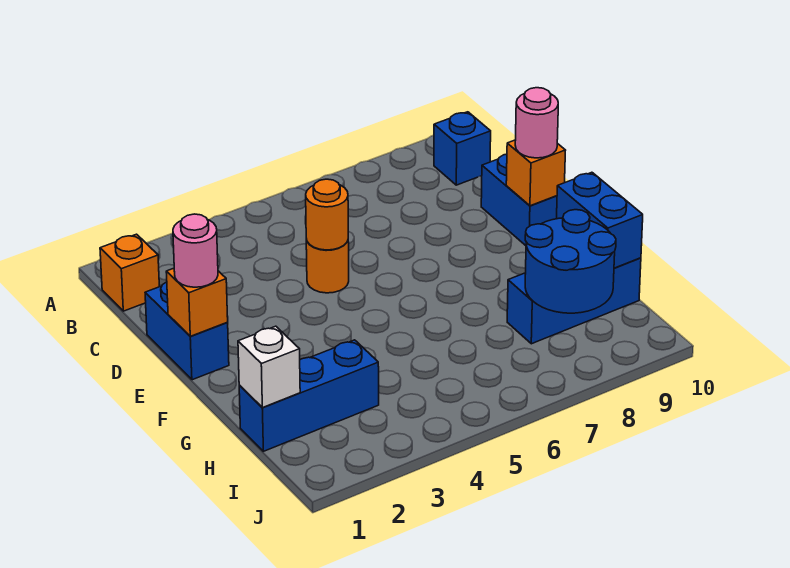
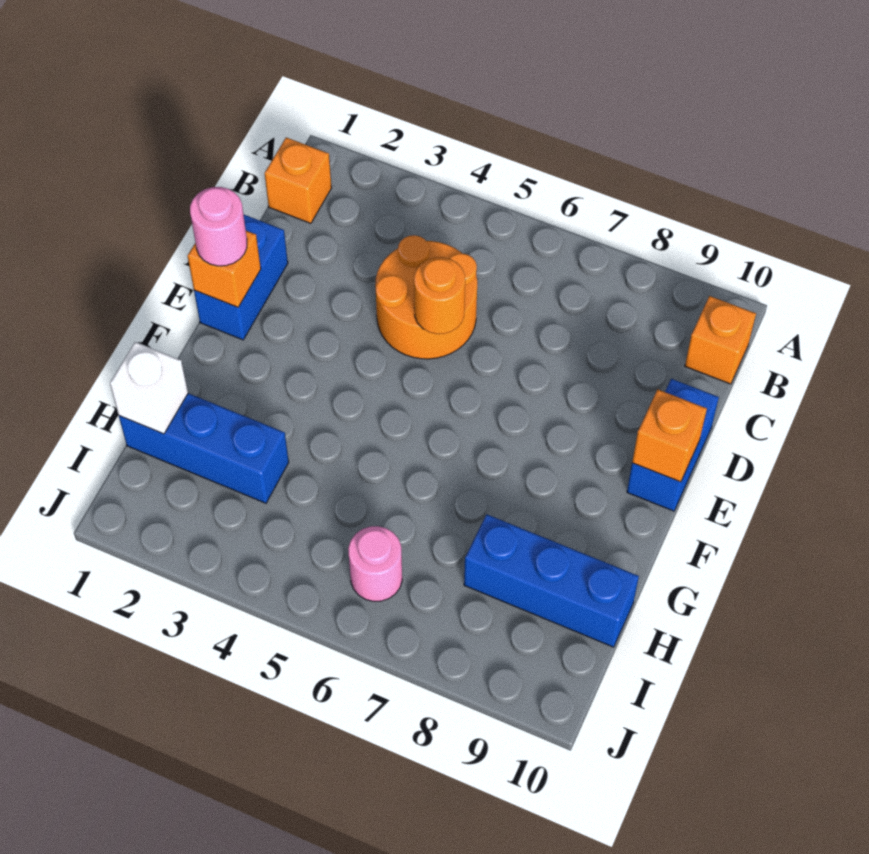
blue 1x1 brick [434,112,491,185] -> orange 1x1 brick [685,296,756,384]
orange 1x1 round brick [306,239,349,293] -> orange 2x2 round brick [375,235,477,359]
pink 1x1 round brick [515,88,558,158] -> pink 1x1 round brick moved to [348,526,402,601]
blue 1x2 brick [557,172,643,268] -> none
blue 2x2 round brick [525,210,616,313] -> none

